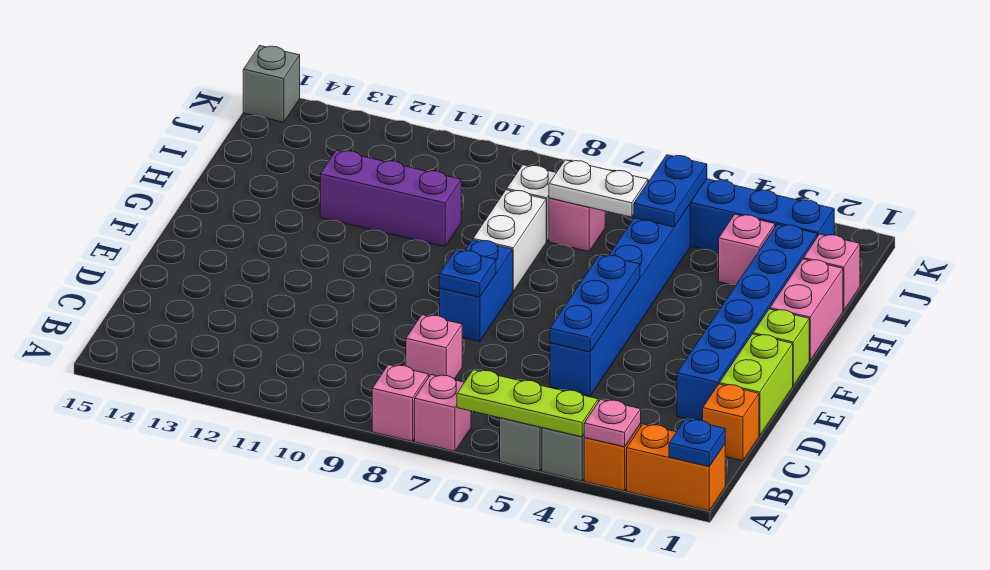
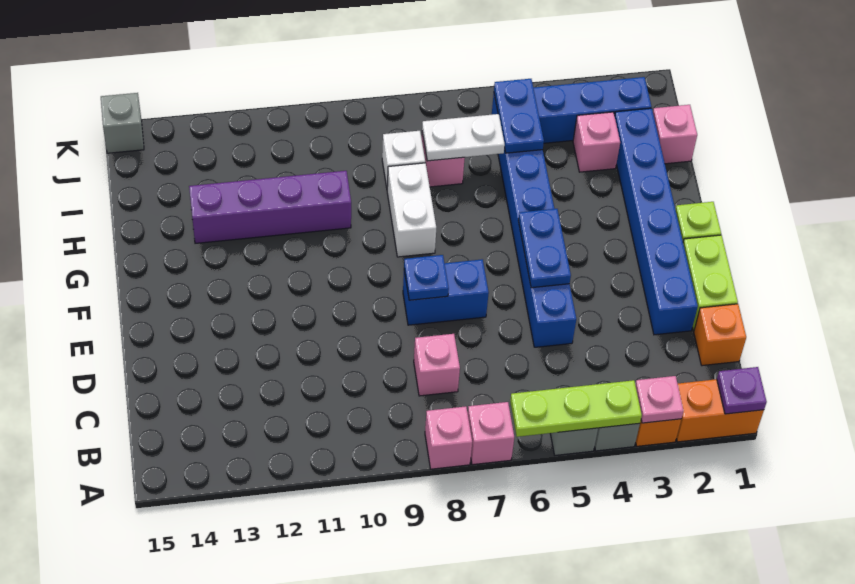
blue 1x1 plate [669,419,725,466] -> purple 1x1 plate [717,367,767,414]
blue 1x3 plate [550,255,640,352] -> blue 1x2 plate [518,209,571,288]
blue 1x2 brick [439,240,513,342] -> blue 1x2 brick turned to [403,259,489,325]
pink 1x2 brick [770,259,843,361] -> none
purple 1x3 brick [320,150,461,247] -> purple 1x4 brick [189,171,351,243]

